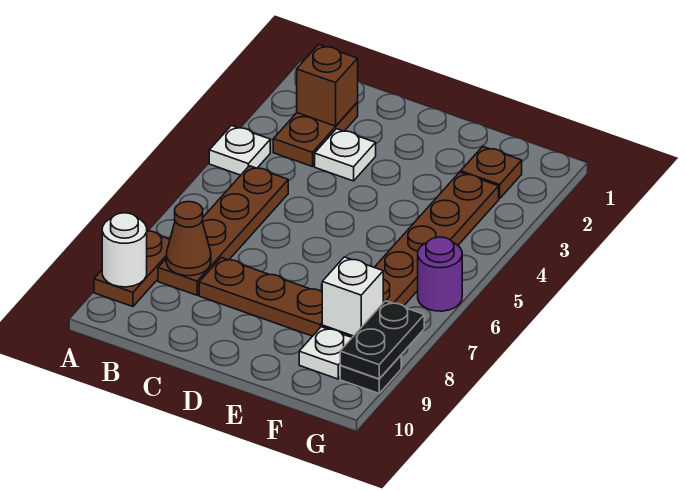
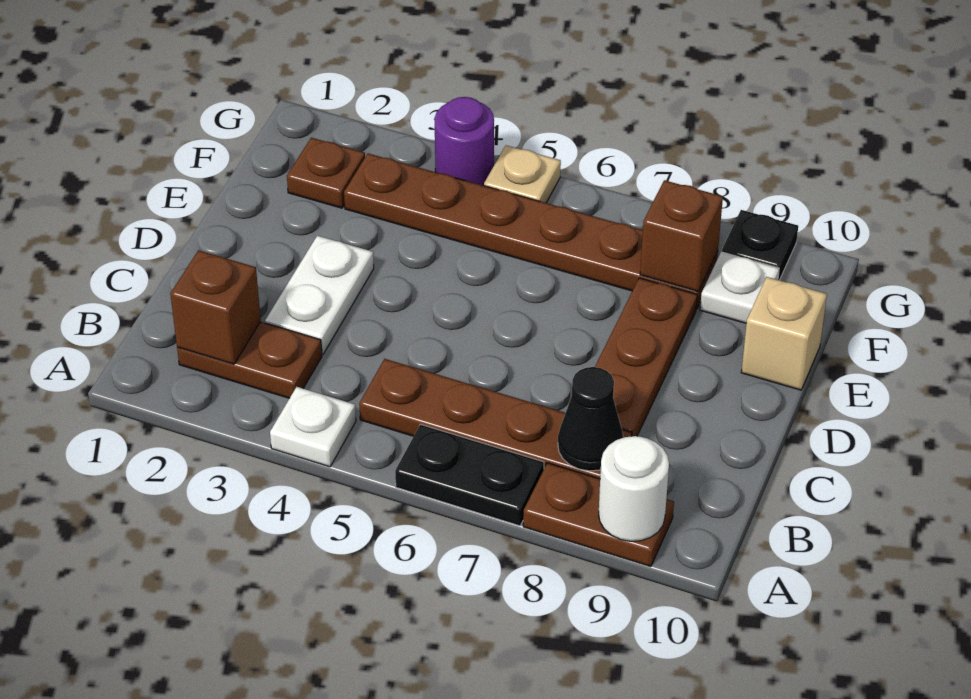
brown 1x1 cone [166,202,211,276] -> black 1x1 cone [558,367,623,471]
white 1x1 plate [315,129,376,181] -> white 1x2 plate [265,236,374,354]
none -> tan 1x1 brick [741,277,827,390]
white 1x1 brick [322,257,383,336] -> brown 1x1 brick [640,180,723,292]
none -> tan 1x1 plate [484,145,561,203]
purple 1x1 round brick [418,237,462,311] -> purple 1x1 round brick moved to [434,97,494,186]
black 1x2 plate [340,301,424,379] -> black 1x2 plate moved to [395,424,544,526]

